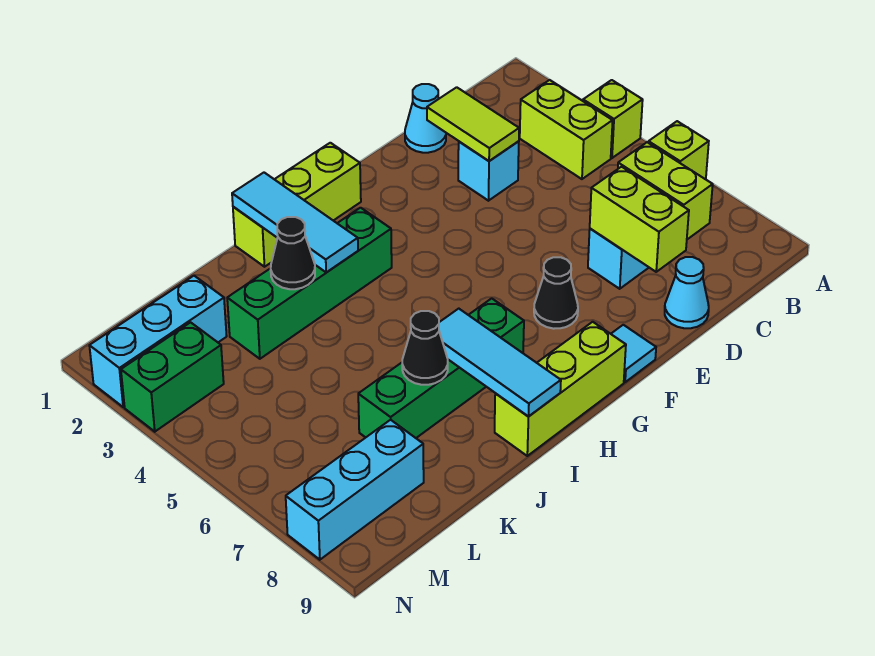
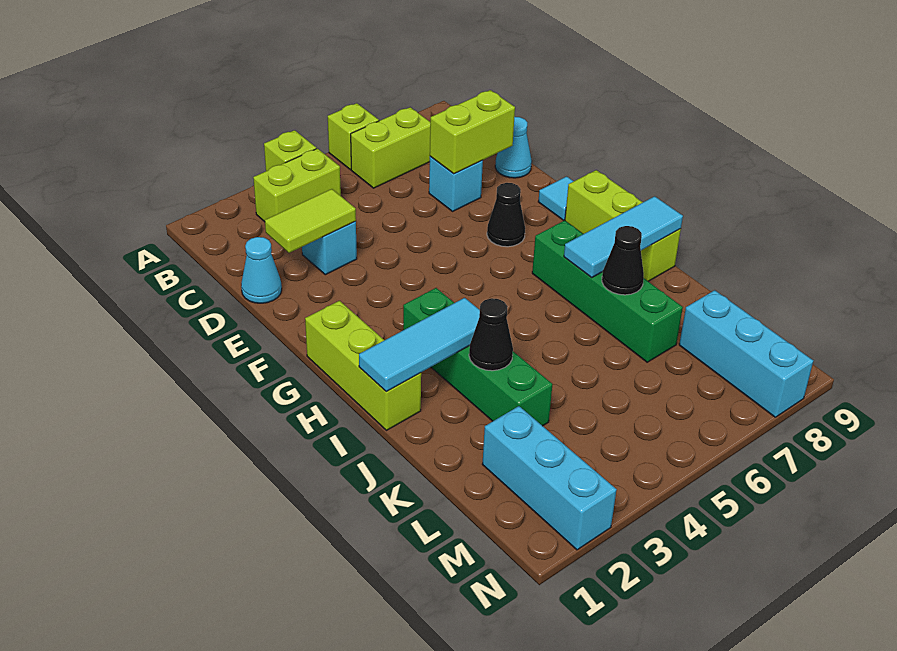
green 1x2 brick [121,322,224,432] -> none

